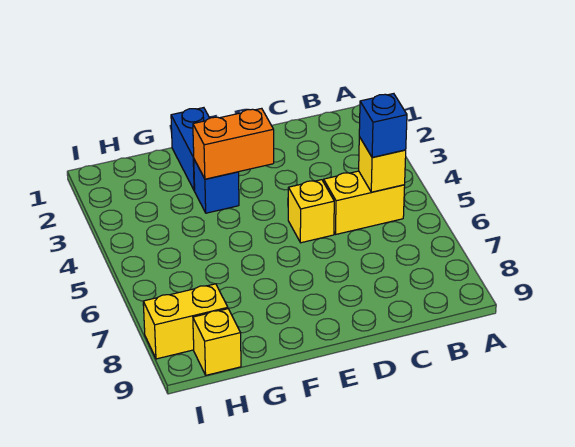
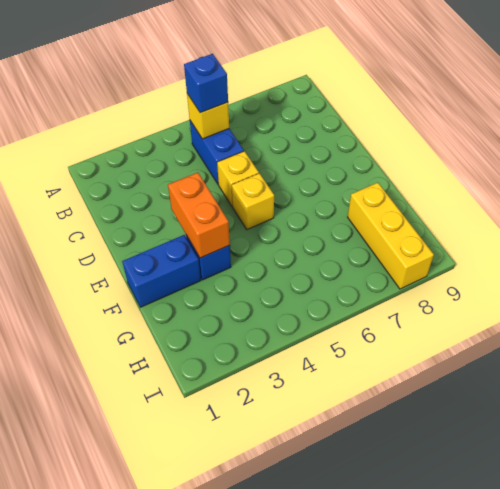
yellow 1x2 brick [324,171,405,234] -> blue 1x2 brick [190,121,244,185]
yellow 1x2 brick [143,284,228,359] -> yellow 1x3 brick [348,183,434,289]
yellow 1x1 brick [193,309,241,375] -> yellow 1x1 brick moved to [232,173,274,229]

